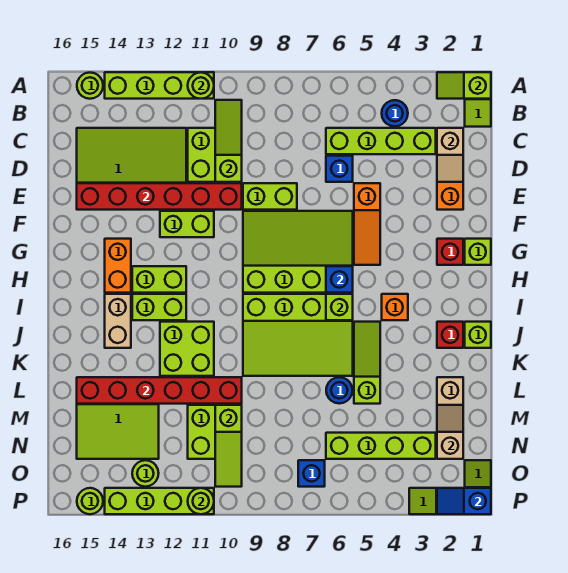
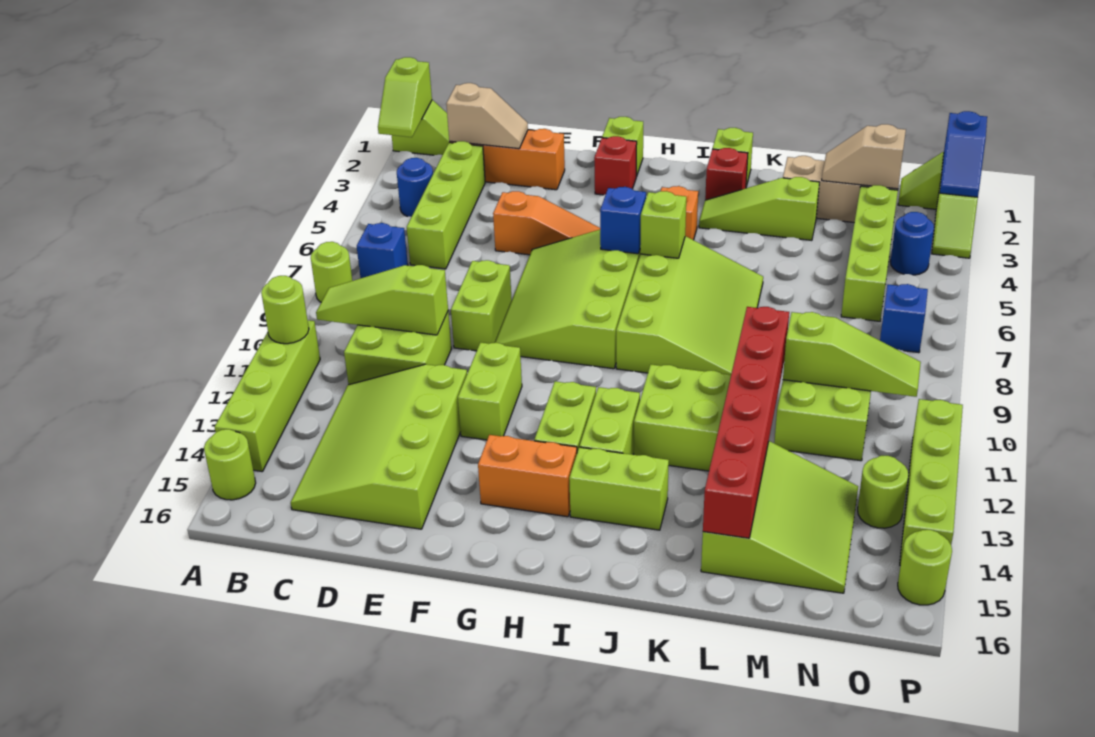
blue 1x1 brick [326,156,353,182] -> blue 1x1 brick moved to [357,223,408,278]
red 1x6 brick [77,183,242,210] -> none
tan 1x2 brick [105,294,131,348] -> lime 1x2 brick [569,447,669,530]
lime 1x3 slope [354,322,380,404] -> lime 1x3 slope moved to [699,177,819,240]
blue 1x1 round brick [326,377,352,404] -> blue 1x1 round brick moved to [890,212,934,275]
lime 1x1 round brick [188,488,214,514] -> lime 1x1 round brick moved to [311,242,352,302]

